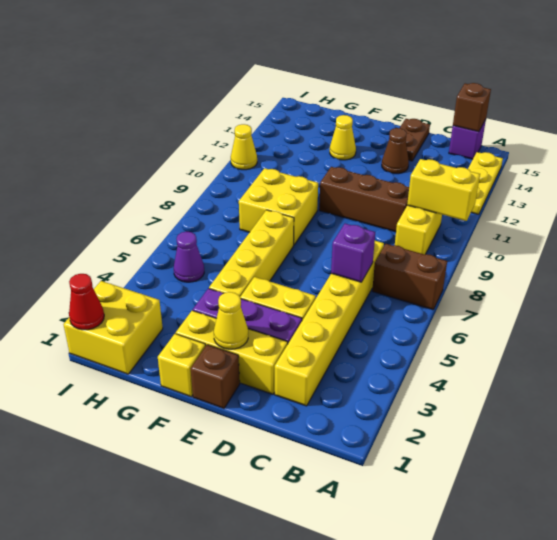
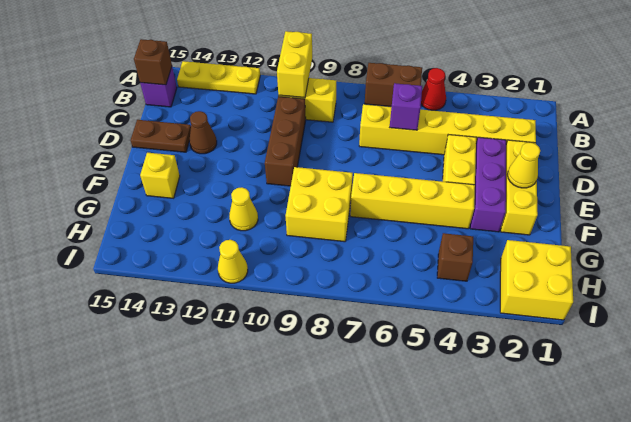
brown 1x2 brick [372,244,447,310] -> brown 1x2 brick turned to [365,63,422,107]
brown 1x1 brick [191,345,240,408] -> brown 1x1 brick moved to [437,233,473,281]
yellow 1x1 brick [158,334,206,397] -> yellow 1x1 brick moved to [140,153,180,198]
yellow 1x1 cone [330,115,356,160] -> yellow 1x1 cone moved to [229,187,258,231]
purple 1x1 cone [174,232,204,282] -> none
red 1x1 cone [69,274,104,330] -> red 1x1 cone moved to [421,68,446,110]

